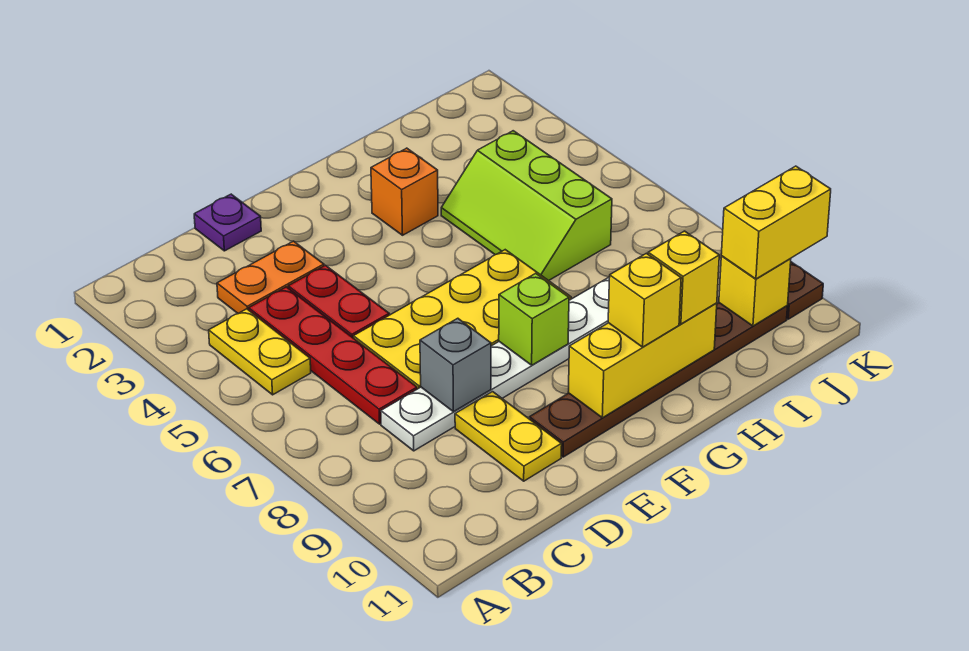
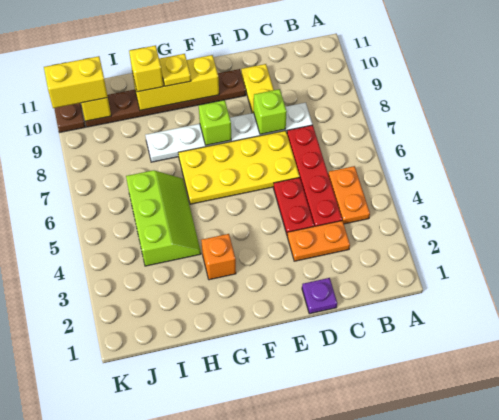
yellow 1x2 plate [209,309,311,395] -> orange 1x2 plate [328,166,370,224]
grey 1x1 brick [420,318,491,412] -> lime 1x1 brick [253,89,287,134]
yellow 1x1 brick [608,253,681,347] -> yellow 1x1 plate [159,54,191,86]

